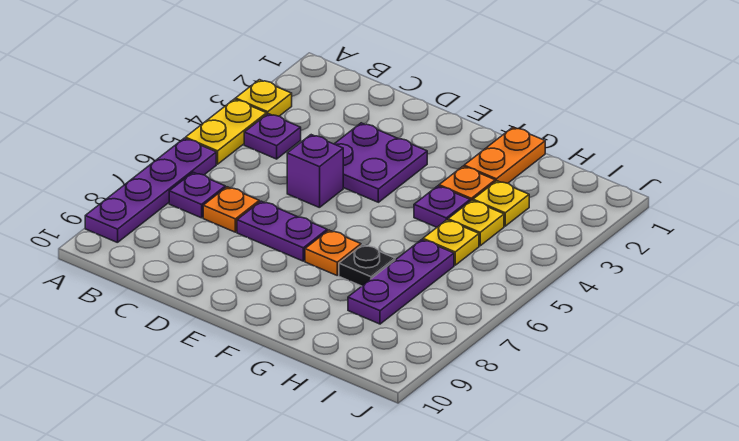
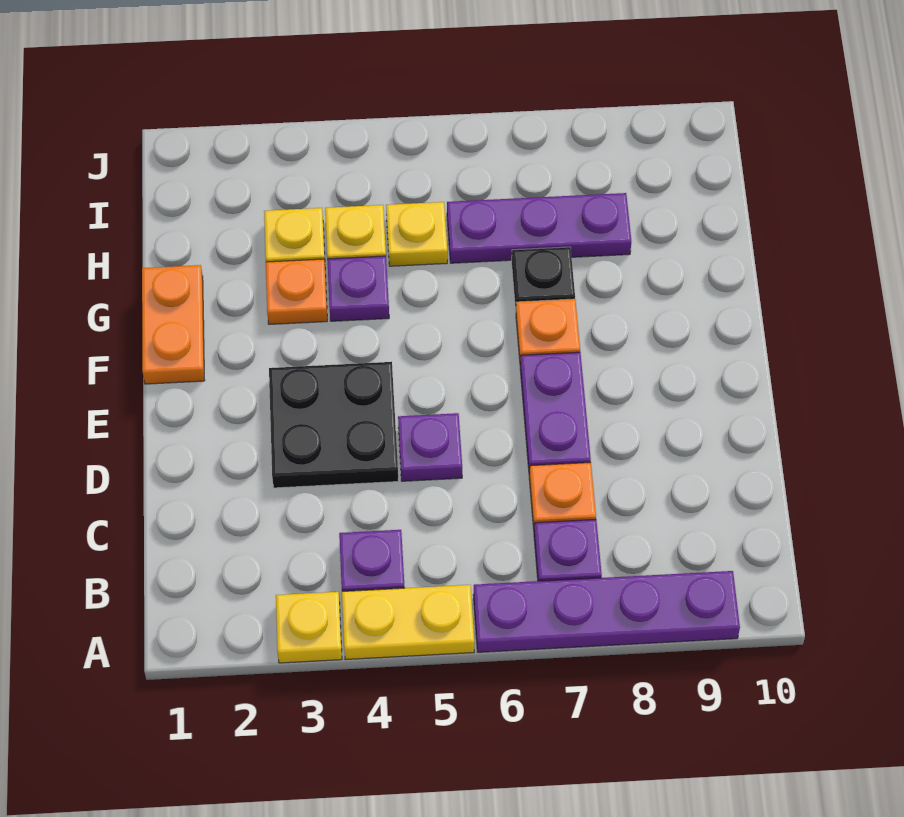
purple 2x2 plate [335,123,427,202] -> black 2x2 plate [269,362,398,488]
purple 1x1 brick [287,135,343,208] -> purple 1x1 plate [398,413,462,481]
orange 1x2 plate [464,127,545,183] -> orange 1x2 plate turned to [142,265,205,384]

